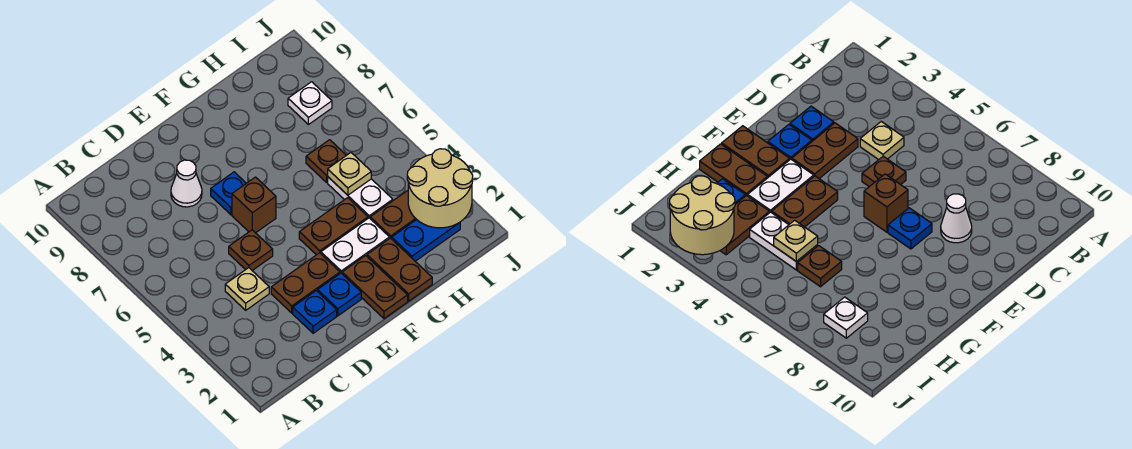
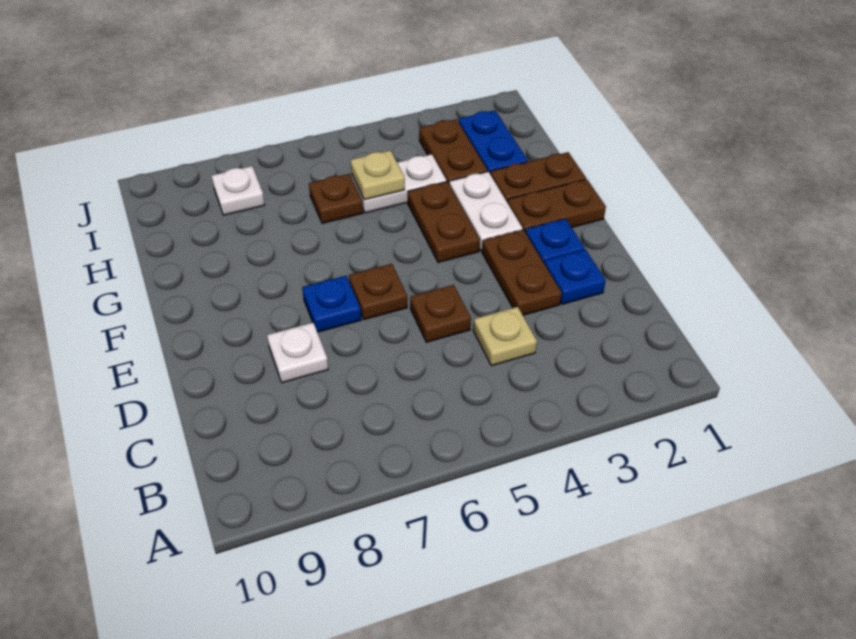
white 1x1 cone [171,160,202,207] -> white 1x1 plate [267,323,328,383]
brown 1x1 brick [232,177,276,233] -> brown 1x1 plate [349,264,407,320]
tan 2x2 round brick [407,149,473,228] -> none

